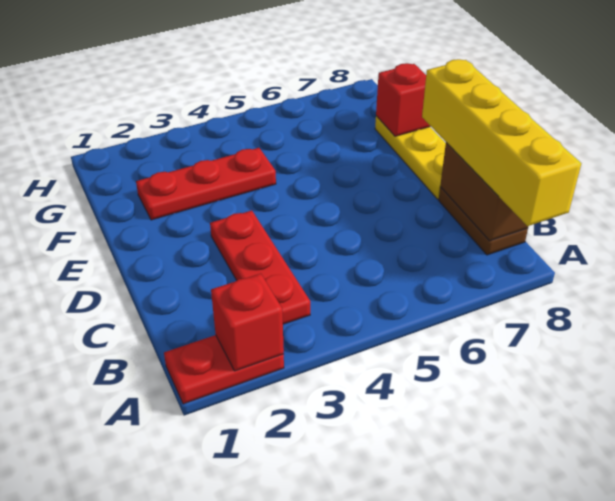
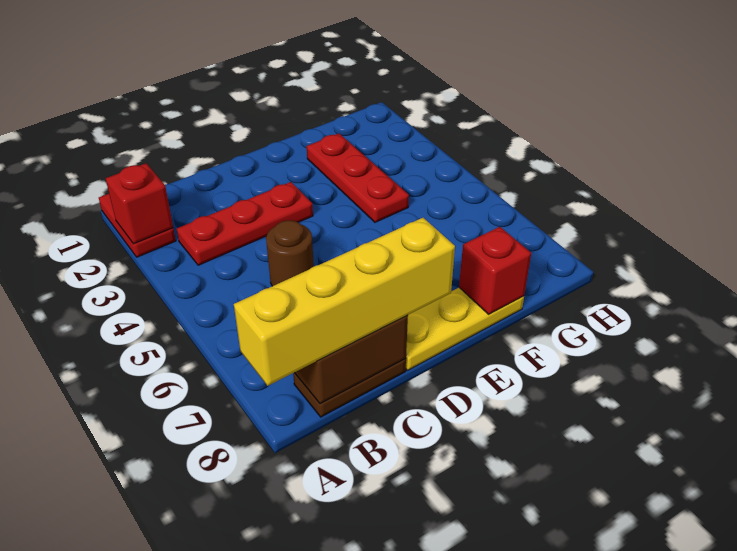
none -> brown 1x1 round brick [266,220,314,286]

